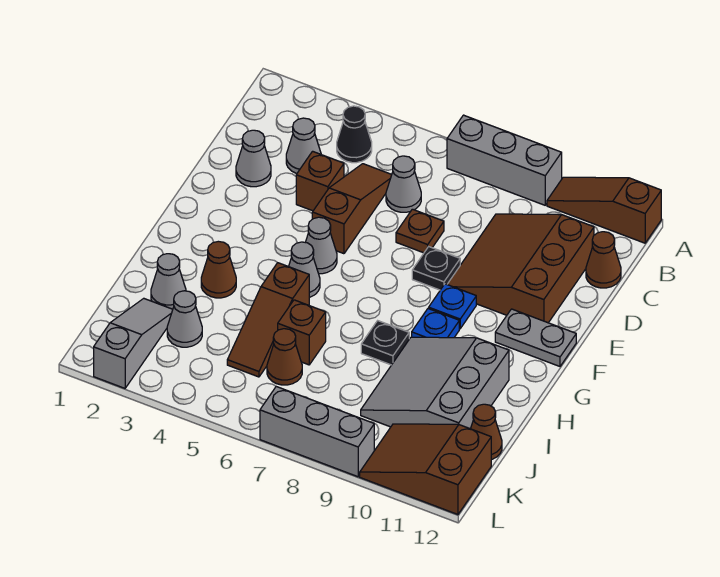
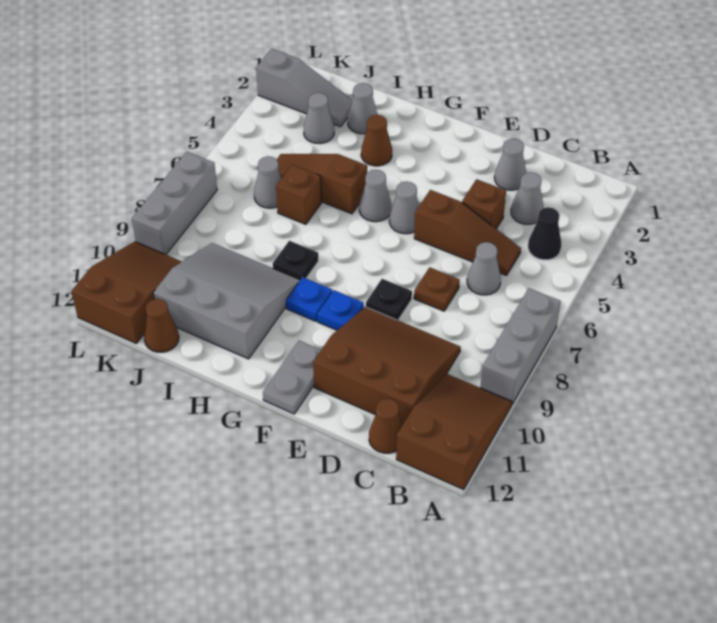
brown 1x3 slope [547,177,661,243] -> brown 2x3 slope [396,374,512,490]
brown 1x1 cone [267,329,302,385] -> grey 1x1 cone [254,156,282,208]

